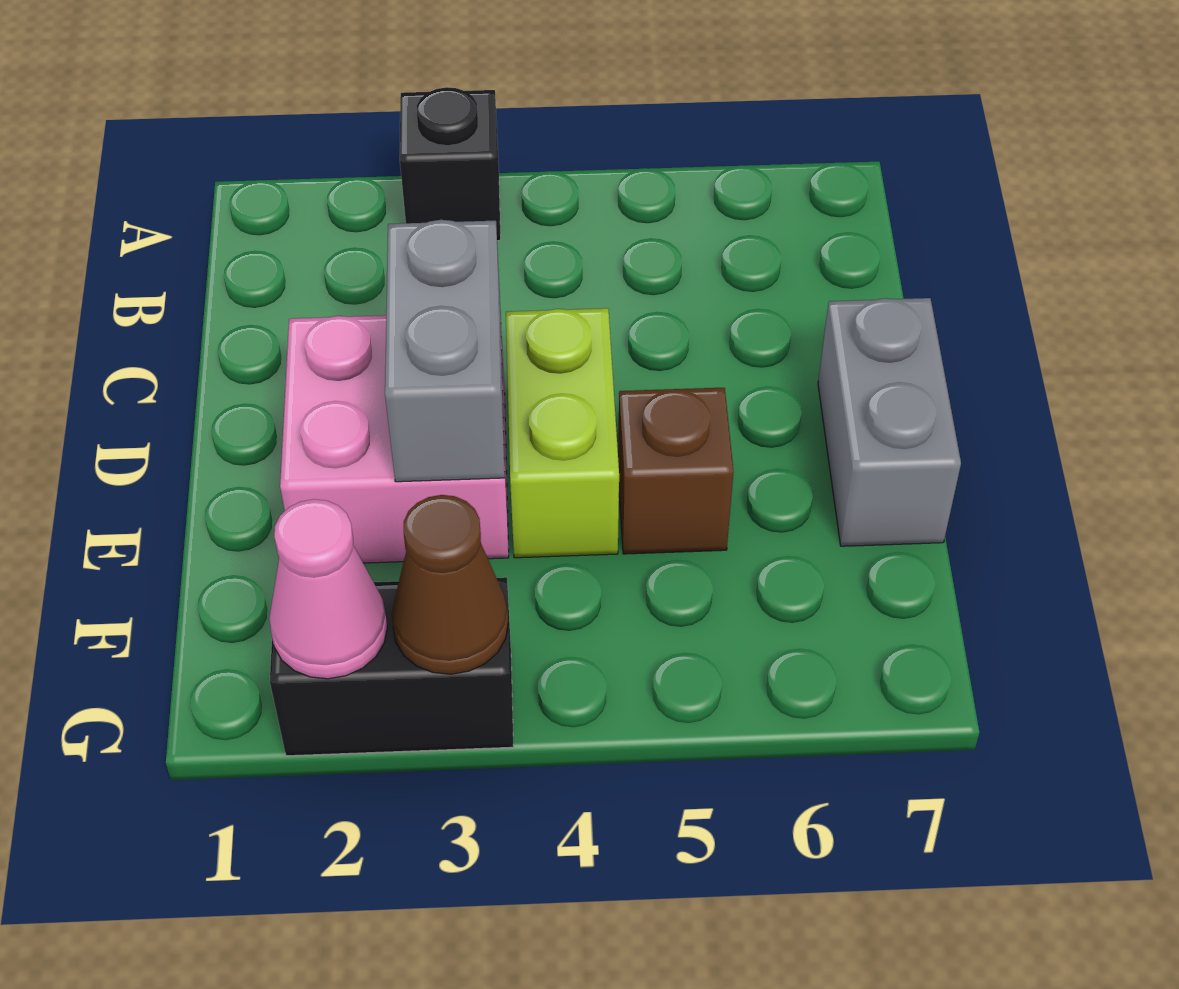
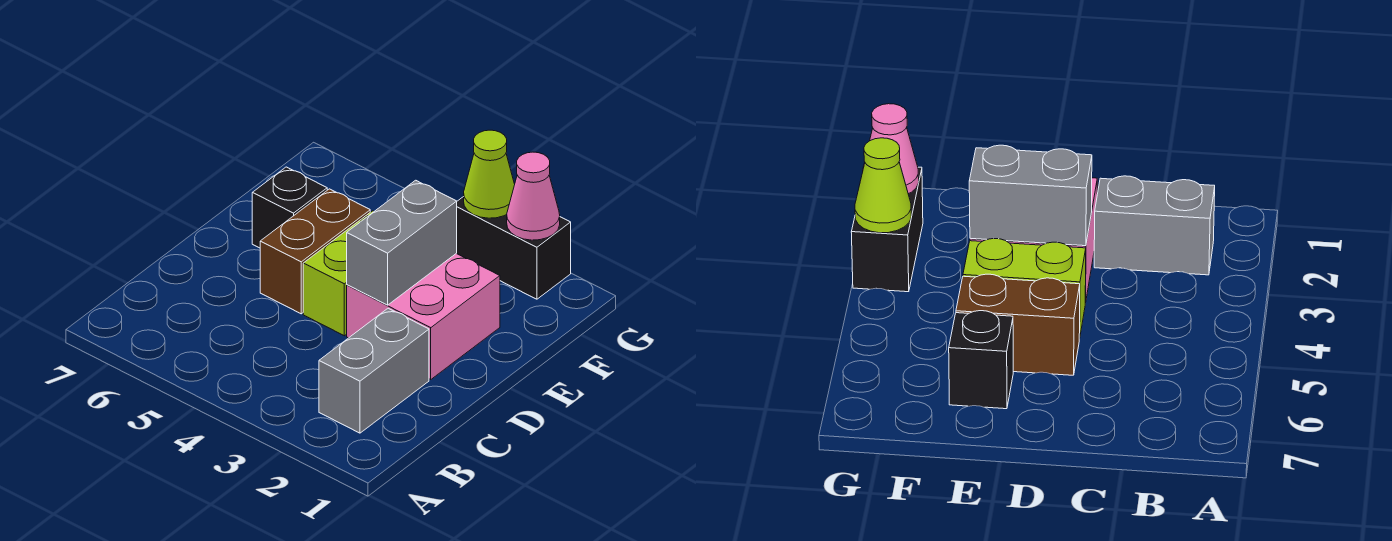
black 1x1 brick [400,87,501,241] -> black 1x1 brick moved to [252,167,327,248]
grey 1x2 brick [818,298,961,546] -> grey 1x2 brick moved to [319,308,429,433]
brown 1x1 brick [618,388,734,554] -> brown 1x2 brick [260,189,370,314]
brown 1x1 cone [392,495,508,674] -> lime 1x1 cone [464,130,515,218]

